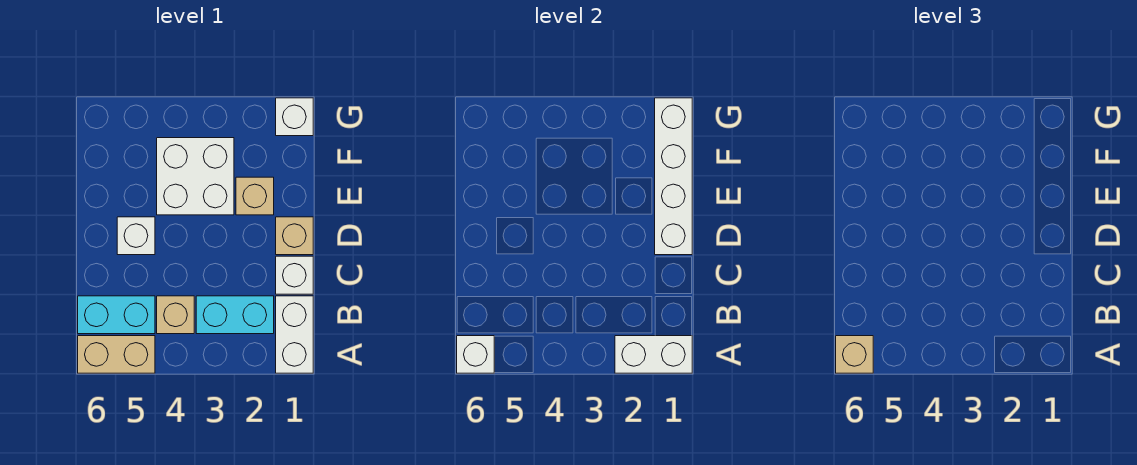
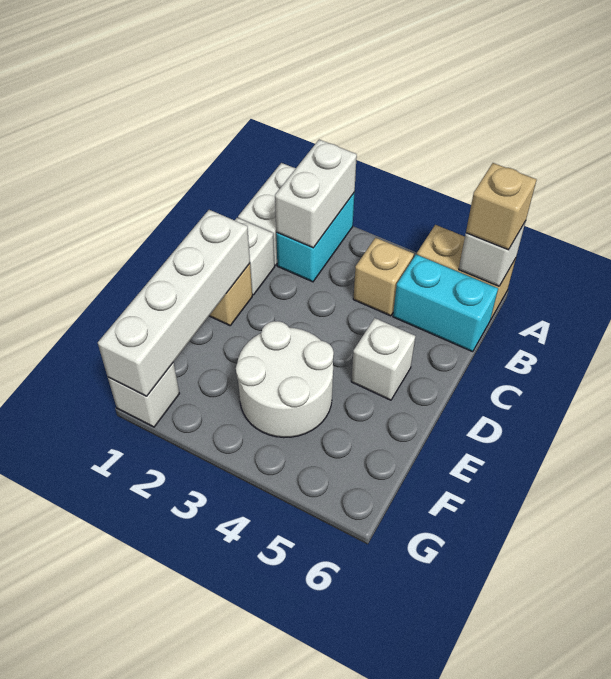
white 1x2 brick [615,336,692,373] -> white 1x2 brick turned to [275,140,357,248]
cyan 1x2 brick [196,296,274,334] -> cyan 1x2 brick turned to [276,192,355,282]
tan 1x1 brick [236,177,274,215] -> none
white 2x2 brick [157,138,234,215] -> white 2x2 round brick [236,321,334,438]

